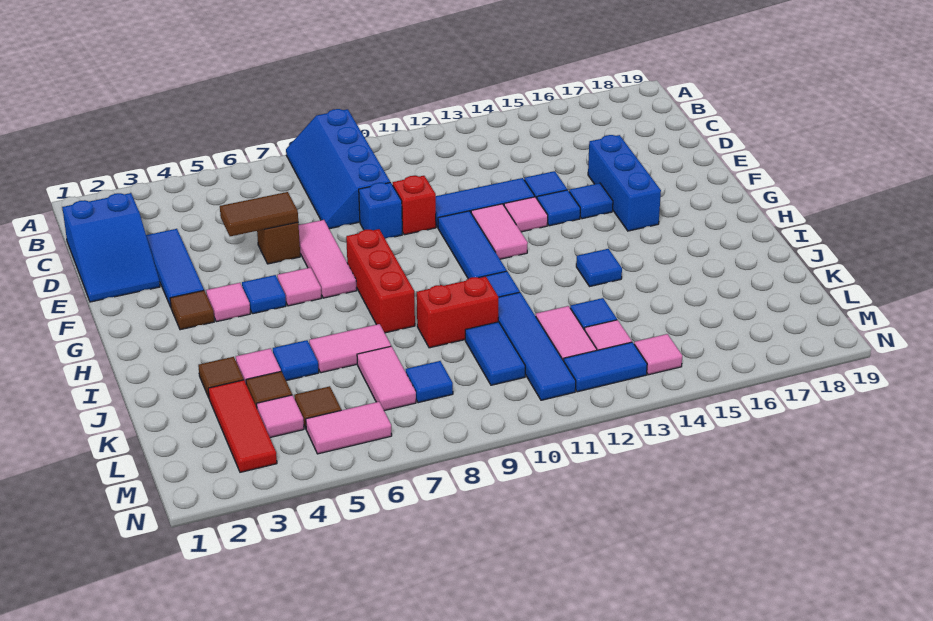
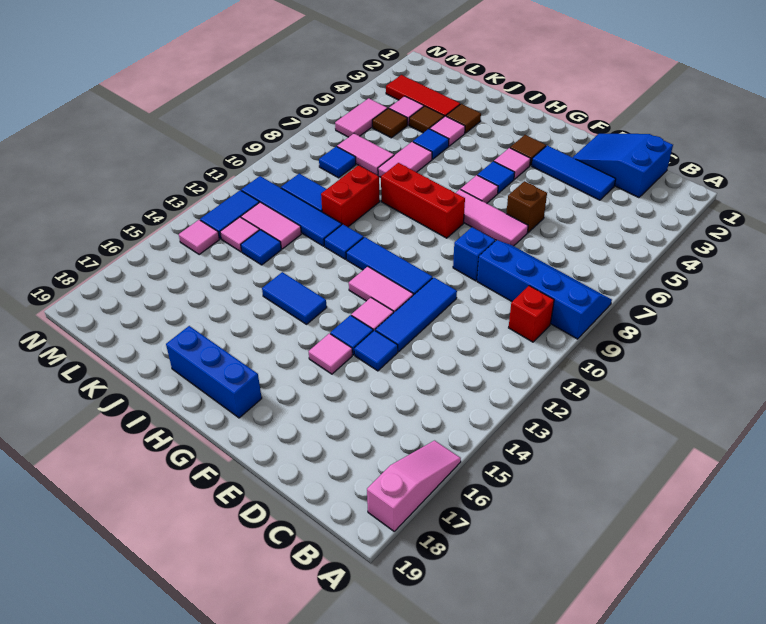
none -> pink 1x3 slope [367,441,461,531]
brown 1x2 tile [220,192,298,236] -> none
red 1x1 brick [393,176,436,235] -> red 1x1 brick moved to [509,286,554,342]
blue 1x3 brick [588,135,661,231] -> blue 1x3 brick moved to [166,326,262,418]
blue 1x1 tile [569,183,613,219] -> pink 1x1 tile [309,333,352,374]
blue 1x1 tile [576,249,622,287] -> blue 1x2 tile [262,272,327,324]

